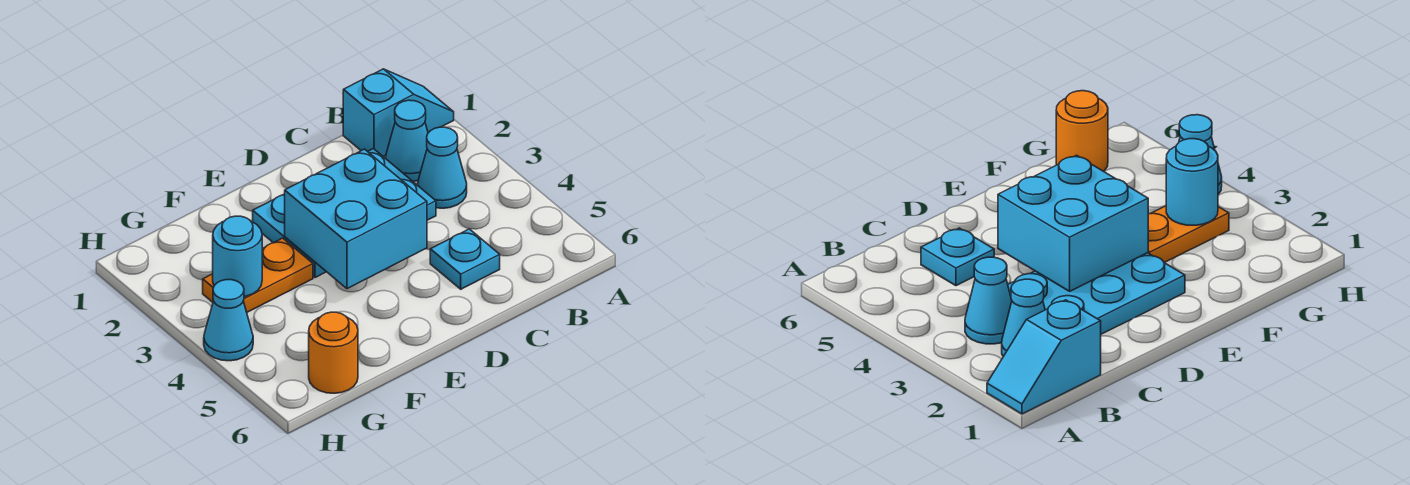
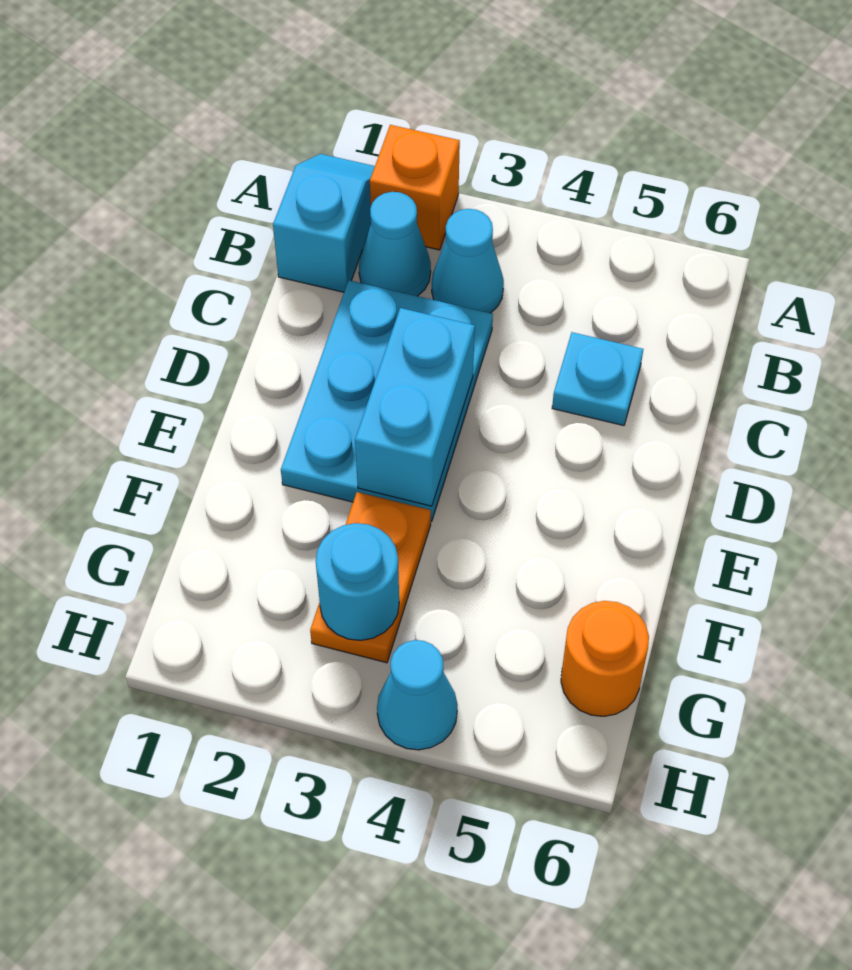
none -> orange 1x1 brick [370,125,460,250]
cyan 2x2 brick [285,149,427,289] -> cyan 1x2 brick [355,308,475,506]

